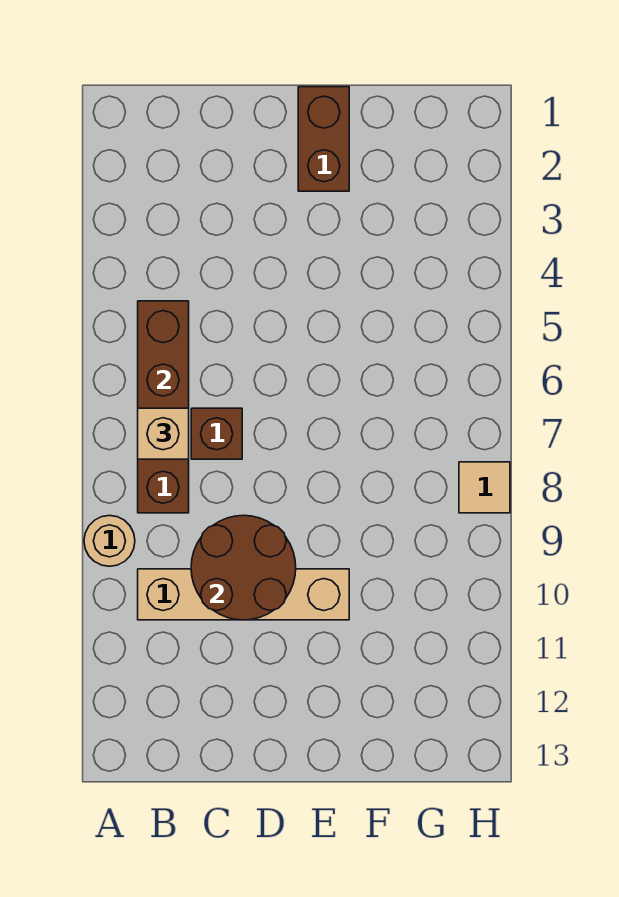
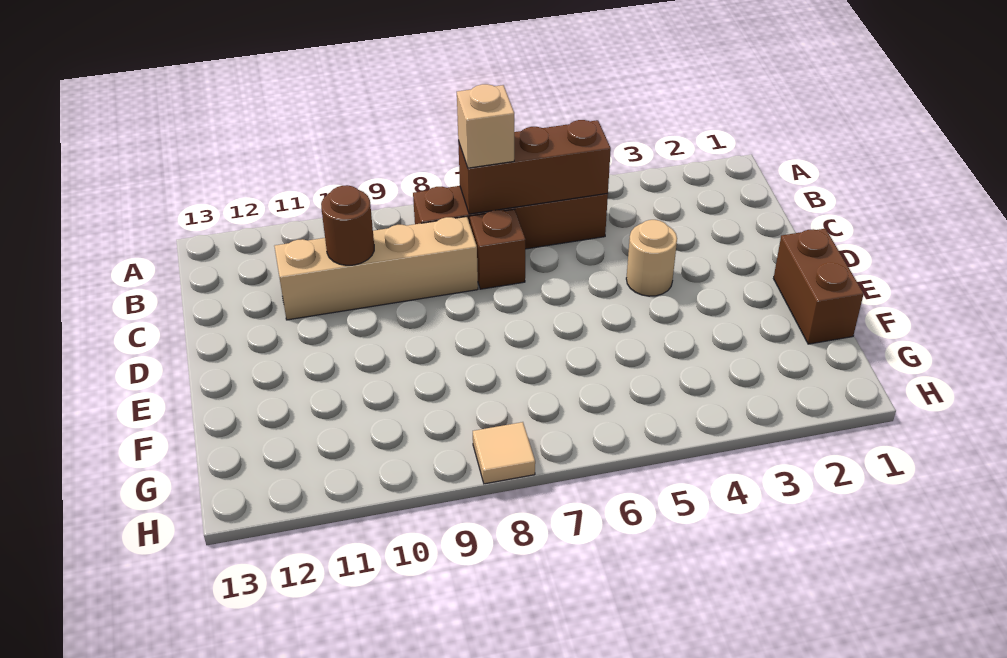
tan 1x1 round brick [84,516,135,566] -> tan 1x1 round brick moved to [626,220,677,296]
tan 1x4 brick [138,569,349,620] -> tan 1x4 brick turned to [274,217,478,320]
brown 2x2 round brick [191,515,296,620] -> brown 1x1 round brick [321,185,374,265]
brown 1x2 brick [298,87,349,191] -> brown 1x2 brick turned to [774,229,864,344]

